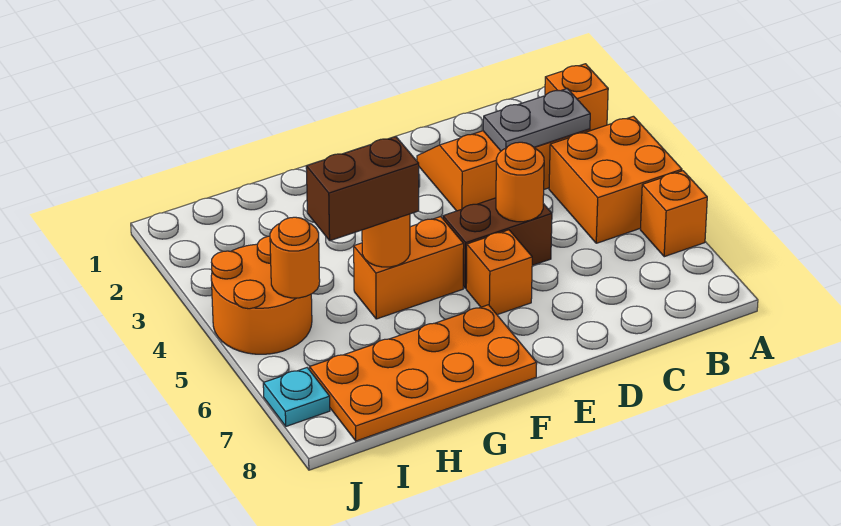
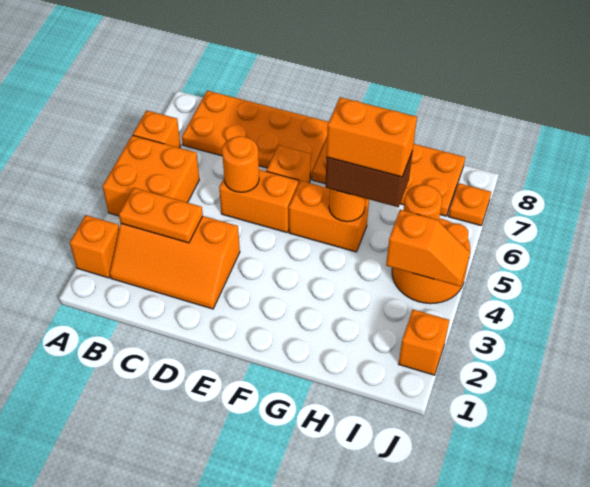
grey 1x2 plate [483,89,590,151] -> orange 1x2 plate [119,188,203,243]
none -> orange 2x4 plate [182,91,328,179]
brown 1x2 brick [443,198,552,288] -> orange 1x2 brick [219,170,299,233]
none -> orange 1x2 brick [326,97,417,177]
none -> orange 1x2 slope [386,210,470,286]
none -> orange 1x1 brick [399,310,449,375]
cyan 1x1 plate [263,368,330,426] -> orange 1x1 plate [448,183,491,226]

